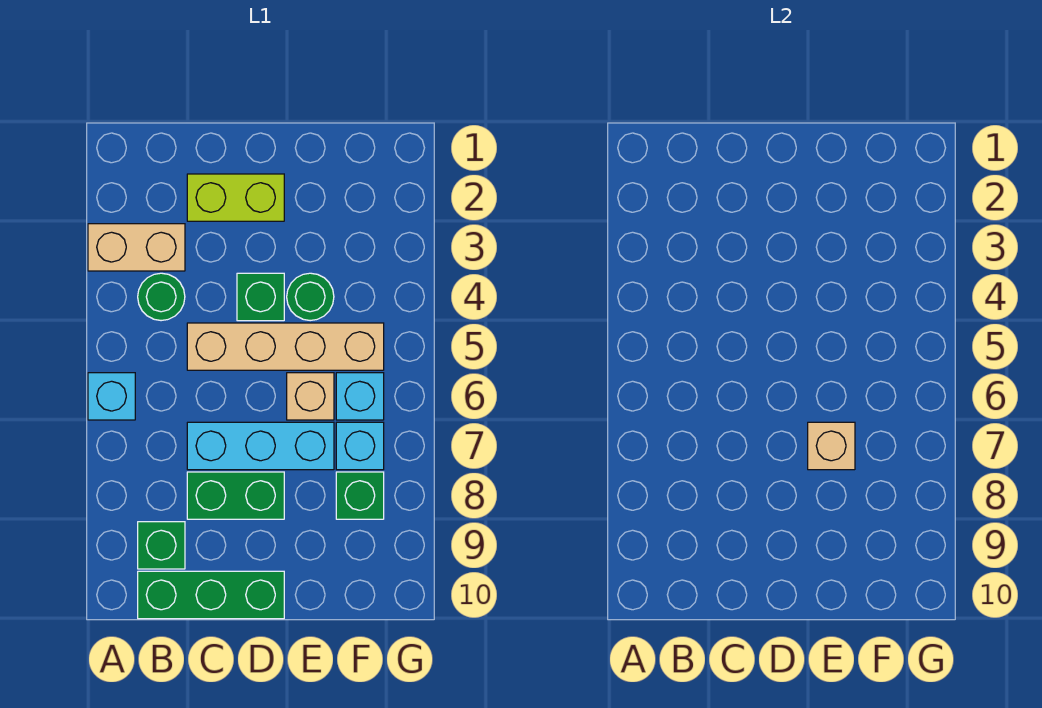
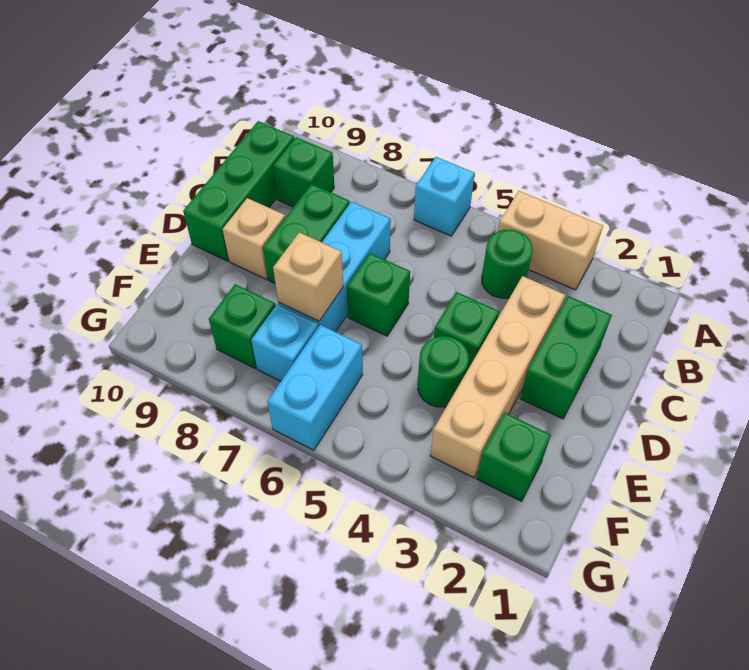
tan 1x2 brick [88,224,185,271] -> tan 1x2 brick turned to [498,191,603,290]
lime 1x2 brick [187,174,284,221] -> green 1x2 brick [520,296,612,419]
tan 1x4 brick [187,323,384,370] -> tan 1x4 brick moved to [430,276,565,478]
none -> green 1x1 brick [347,253,410,336]
tan 1x1 brick [287,373,334,420] -> tan 1x1 brick moved to [223,198,285,279]
none -> green 1x1 brick [477,413,551,501]
cyan 1x1 brick [336,373,384,420] -> cyan 1x2 brick [267,325,363,450]

